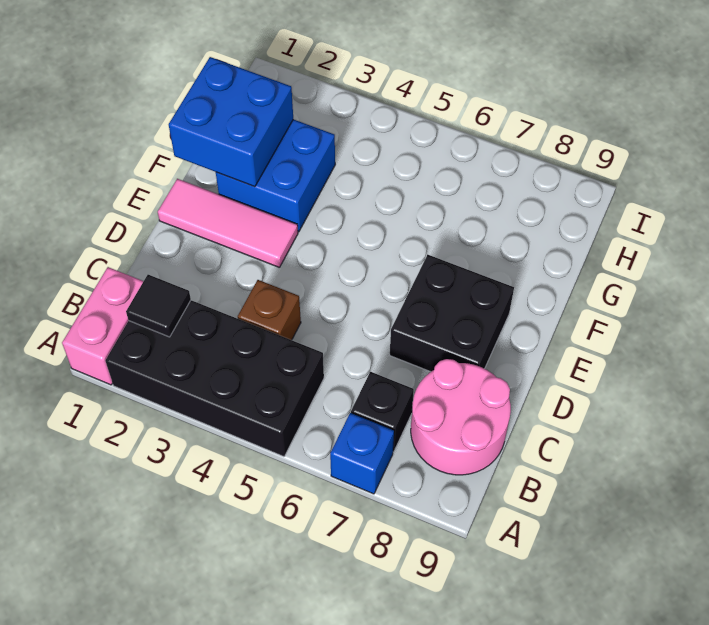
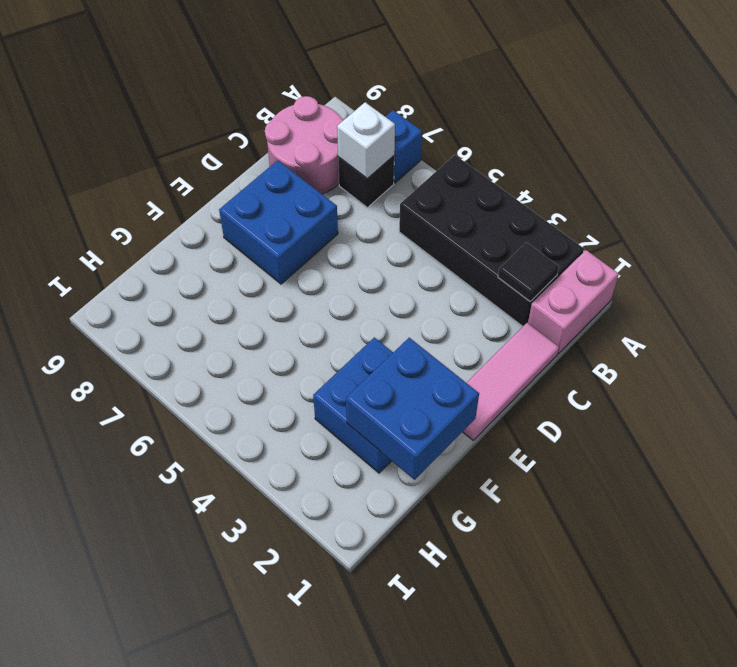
none -> white 1x1 brick [337,102,395,179]
brown 1x1 brick [238,280,301,340] -> none
black 2x2 brick [390,255,514,372] -> blue 2x2 brick [219,160,338,284]
pink 1x3 tile [158,179,298,268] -> pink 1x3 tile turned to [463,323,559,440]

